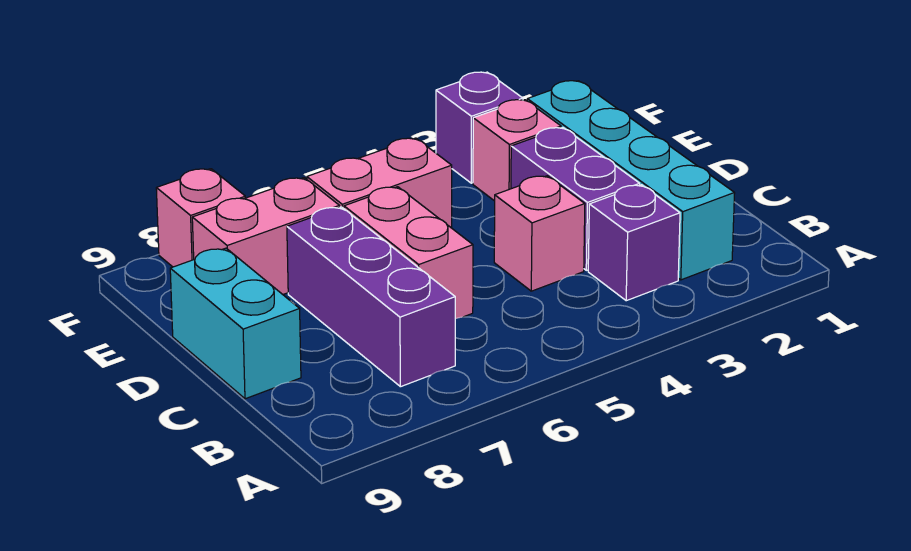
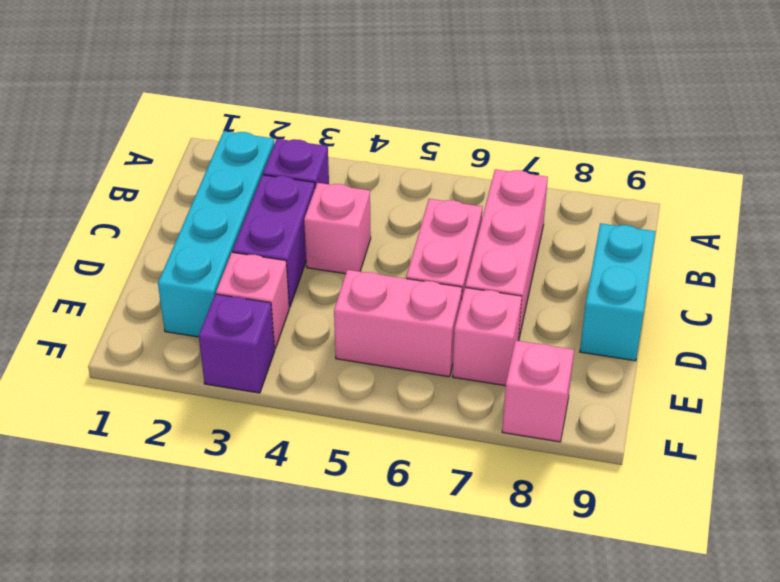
purple 1x3 brick [287,207,455,387] -> pink 1x3 brick [465,169,548,341]
pink 1x2 brick [192,178,340,294] -> pink 1x1 brick [453,288,522,386]

